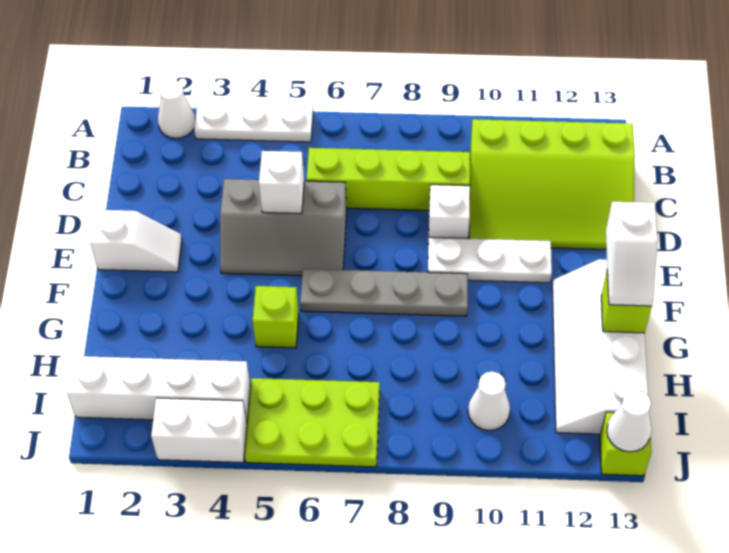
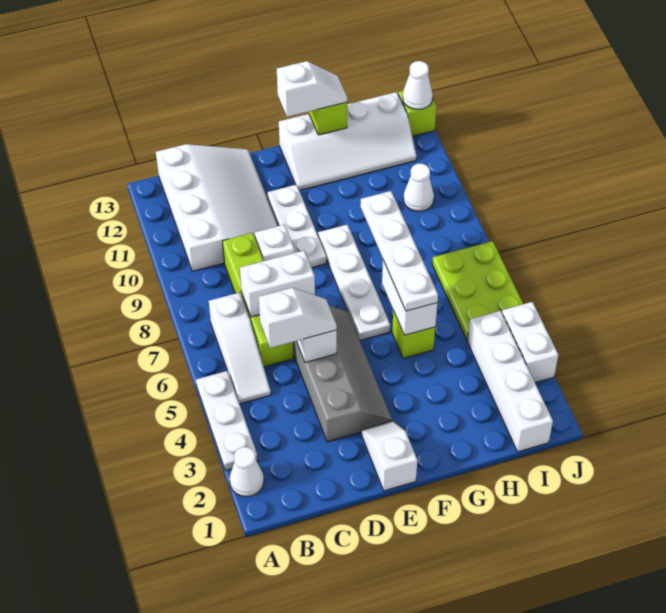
none -> white 1x3 slope [209,293,271,404]
lime 3x4 slope [469,119,635,249] -> white 3x4 slope [156,144,278,271]
none -> white 1x2 slope [259,288,337,348]
none -> white 1x2 brick [240,251,315,317]
grey 2x3 slope [220,179,347,276] -> grey 2x4 slope [293,306,392,442]
grey 1x4 plate [300,269,468,316] -> white 1x4 plate [318,225,390,340]
none -> white 1x2 brick [382,260,437,335]
none -> white 1x4 plate [360,191,438,311]

